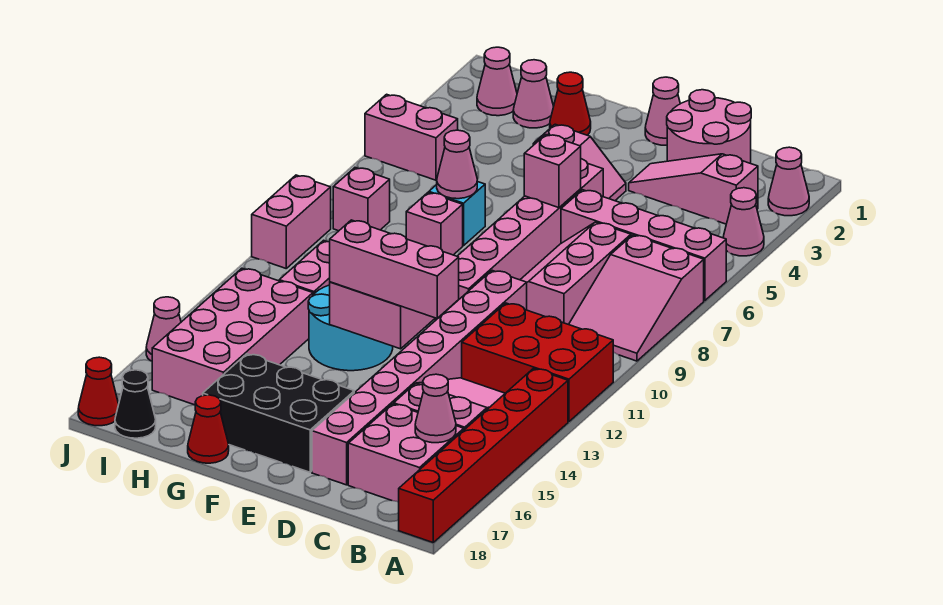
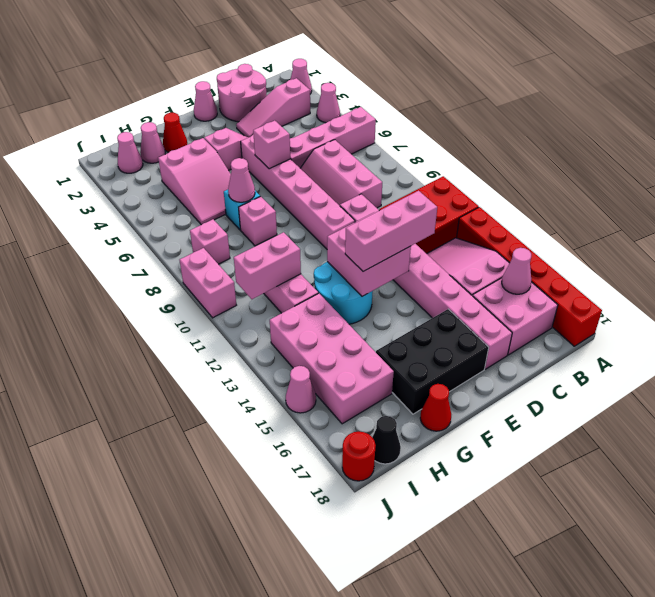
pink 2x3 slope [569,235,704,361] -> pink 2x3 slope moved to [158,138,231,225]
pink 1x2 brick [365,94,458,180] -> pink 1x2 brick moved to [234,232,301,299]
red 1x1 cone [78,357,119,426] -> red 1x1 round brick [342,432,376,481]

